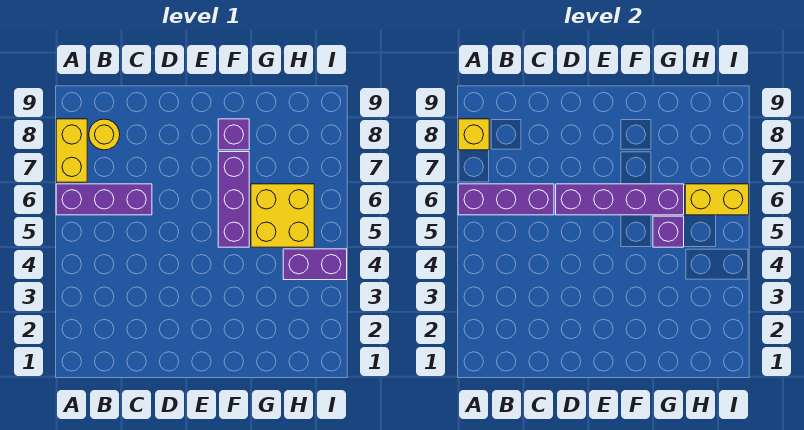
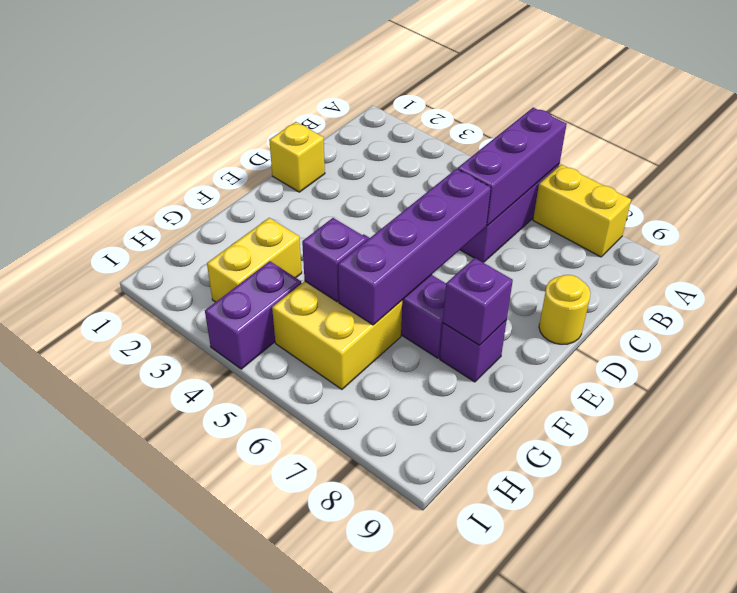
yellow 1x1 brick [458,119,489,150] -> yellow 1x1 brick moved to [269,122,325,192]
yellow 1x1 round brick [89,119,120,150] -> yellow 1x1 round brick moved to [539,275,591,345]
none -> purple 1x1 brick [443,258,513,345]
yellow 1x2 brick [685,184,749,215] -> yellow 1x2 brick moved to [207,218,302,302]

